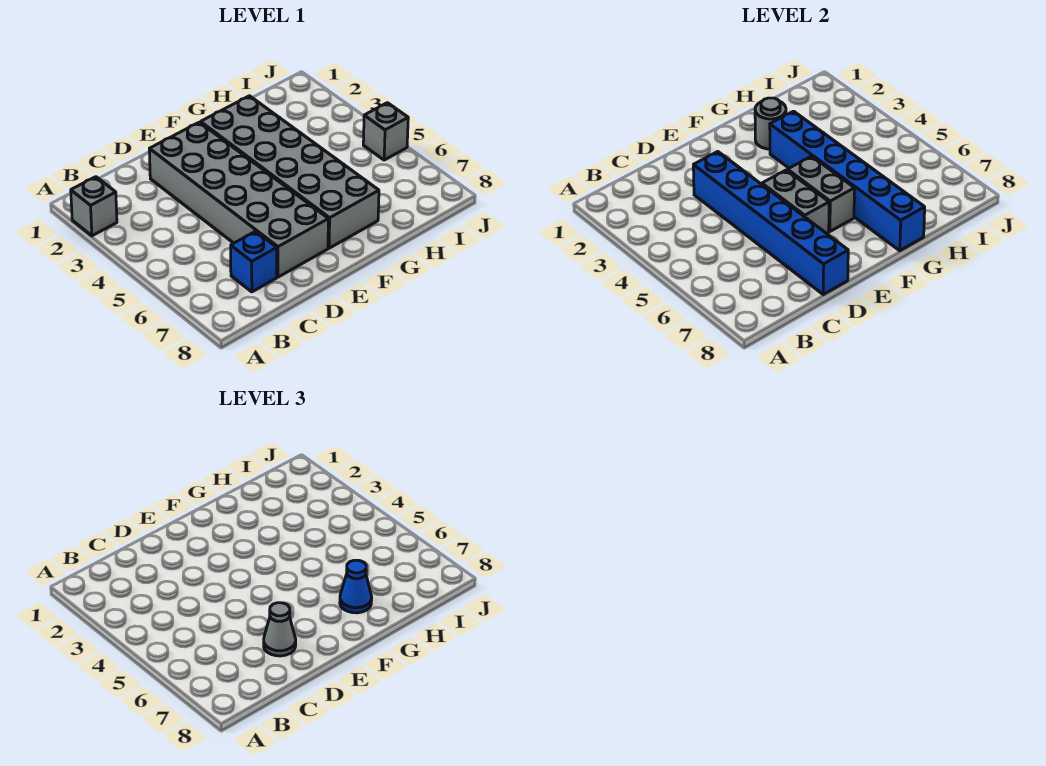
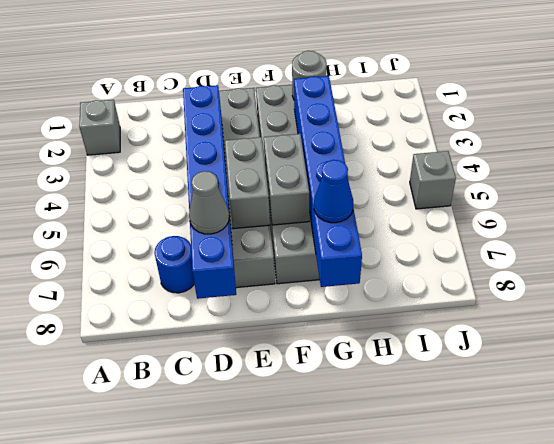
blue 1x1 brick [231,231,277,292] -> blue 1x1 round brick [154,236,194,293]

